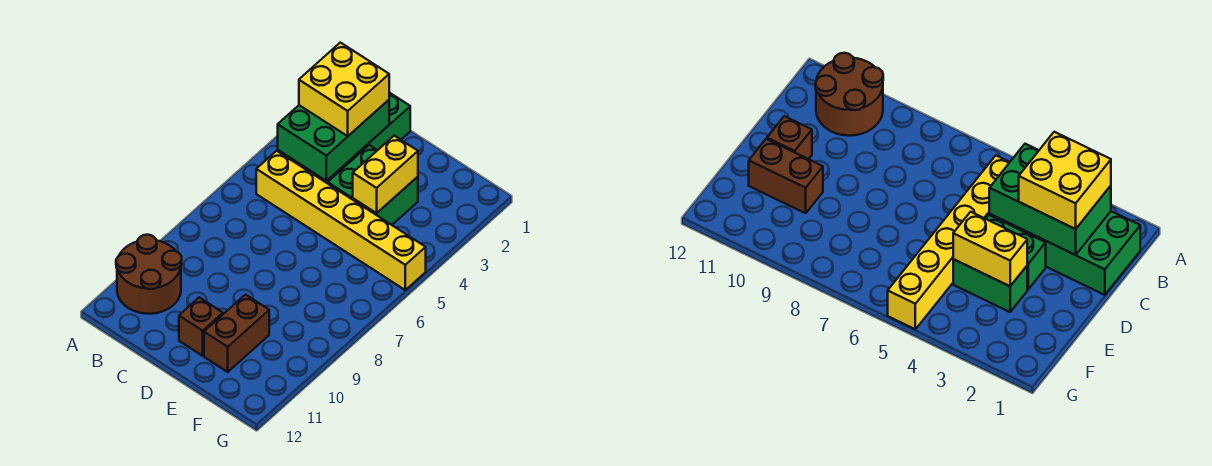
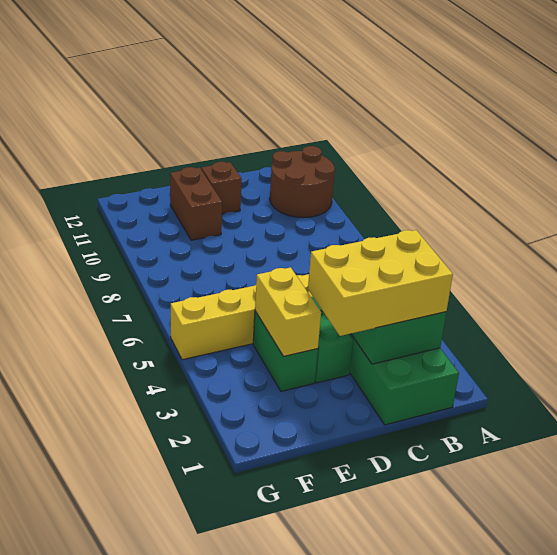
yellow 2x2 brick [299,43,389,136] -> yellow 2x3 brick [308,230,453,336]

